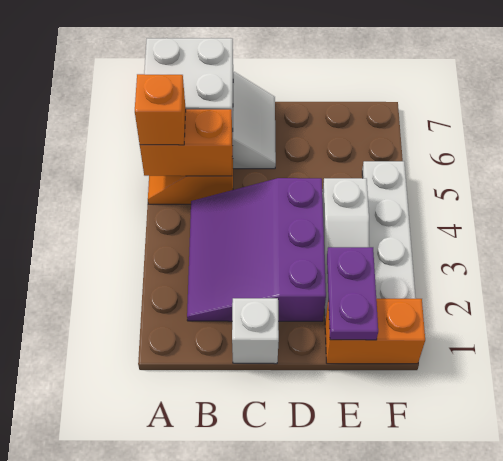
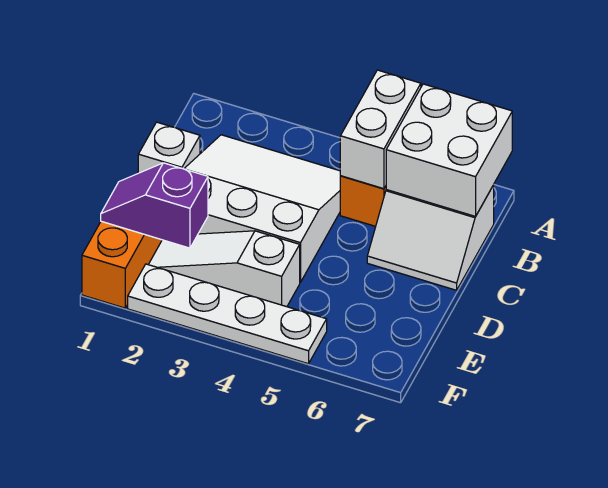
orange 1x2 brick [140,109,232,176] -> white 1x2 brick [340,70,421,189]
orange 1x1 brick [135,74,186,145] -> none
purple 3x3 slope [187,178,326,321] -> white 3x3 slope [184,135,340,282]
purple 1x2 plate [327,247,378,340] -> purple 1x2 slope [101,163,208,248]

